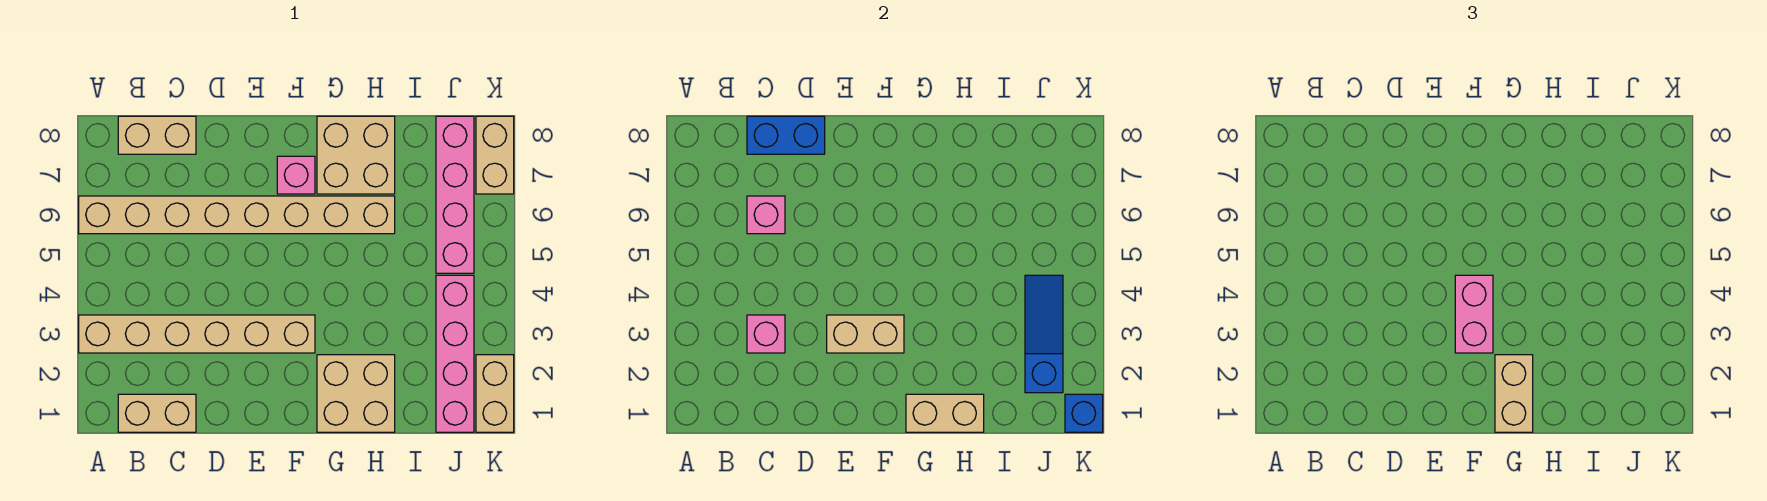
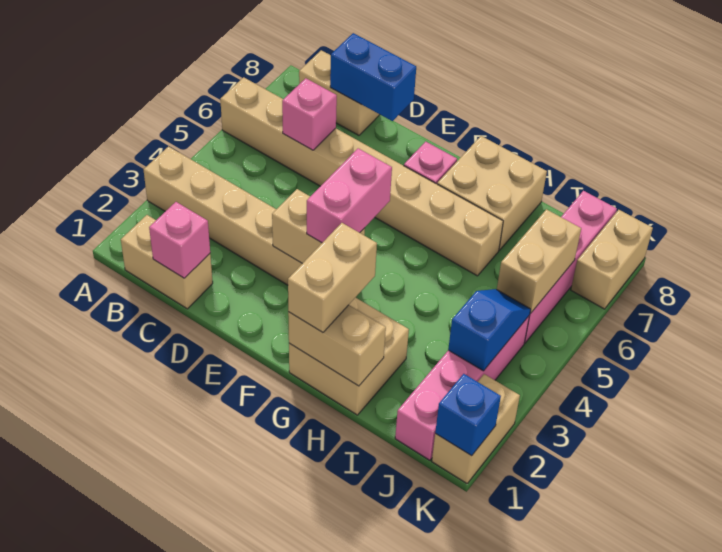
pink 1x1 brick [747,315,785,353] -> pink 1x1 brick moved to [149,202,210,278]
blue 1x3 slope [1025,275,1063,393] -> blue 1x2 slope [448,289,531,371]
none -> tan 1x2 brick [497,209,581,313]

